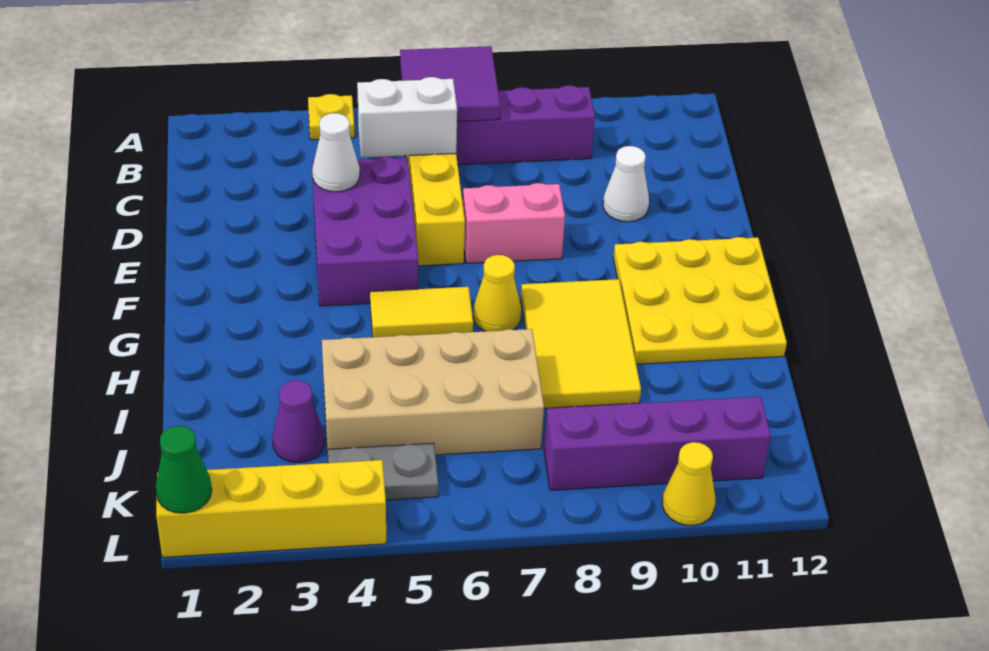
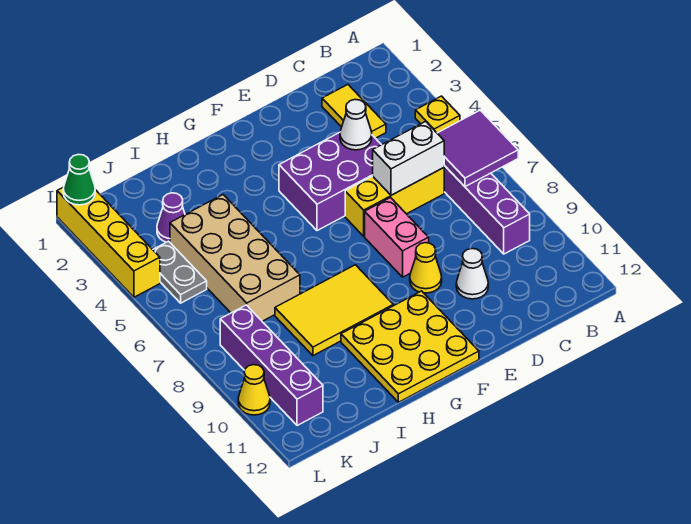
white 1x2 brick [357,77,457,158] -> white 1x2 brick turned to [373,121,444,195]
yellow 1x2 tile [370,287,473,337] -> yellow 1x2 tile moved to [322,85,386,138]
yellow 1x1 cone [473,255,521,331] -> yellow 1x1 cone moved to [410,243,442,293]

